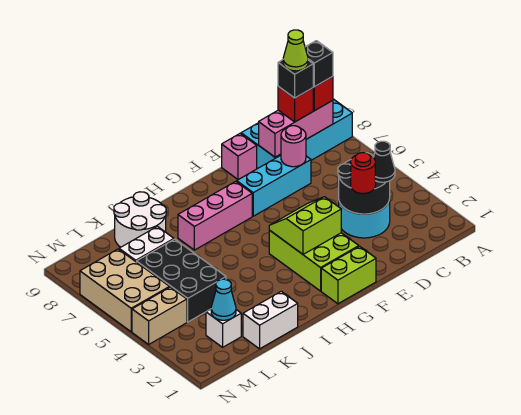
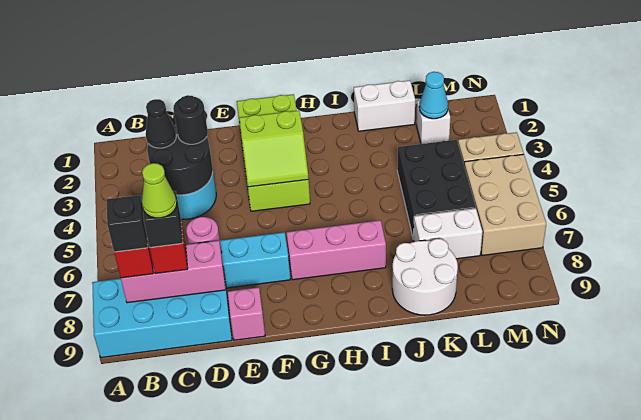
red 1x1 round brick [351,153,375,194] -> black 1x1 round brick [173,95,208,144]

